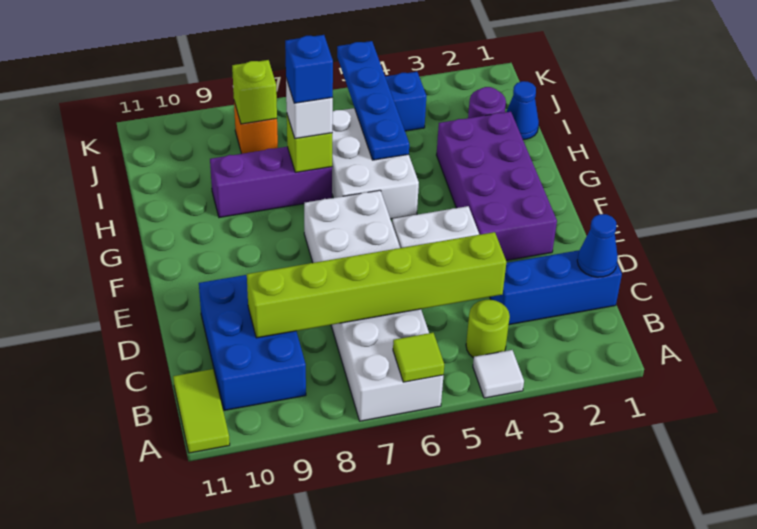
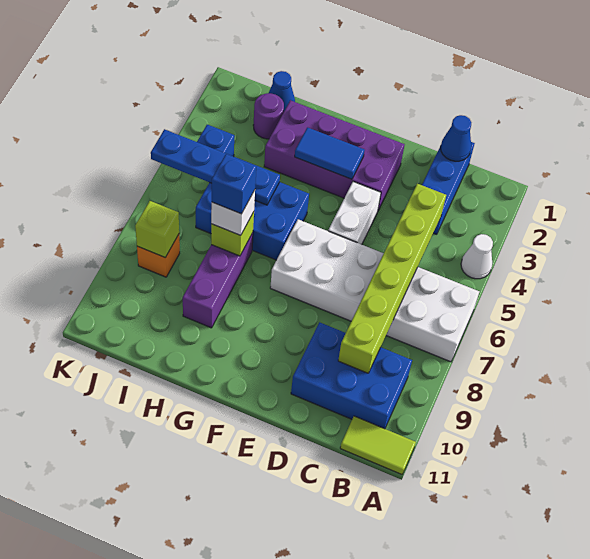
white 1x1 tile [473,350,524,398] -> white 1x1 cone [461,234,493,279]
lime 1x1 tile [393,333,444,382] -> none
lime 1x1 round brick [466,300,510,358] -> none
none -> blue 1x2 tile [295,127,365,179]
white 2x3 brick [332,108,419,219] -> blue 2x3 brick [196,182,309,260]

